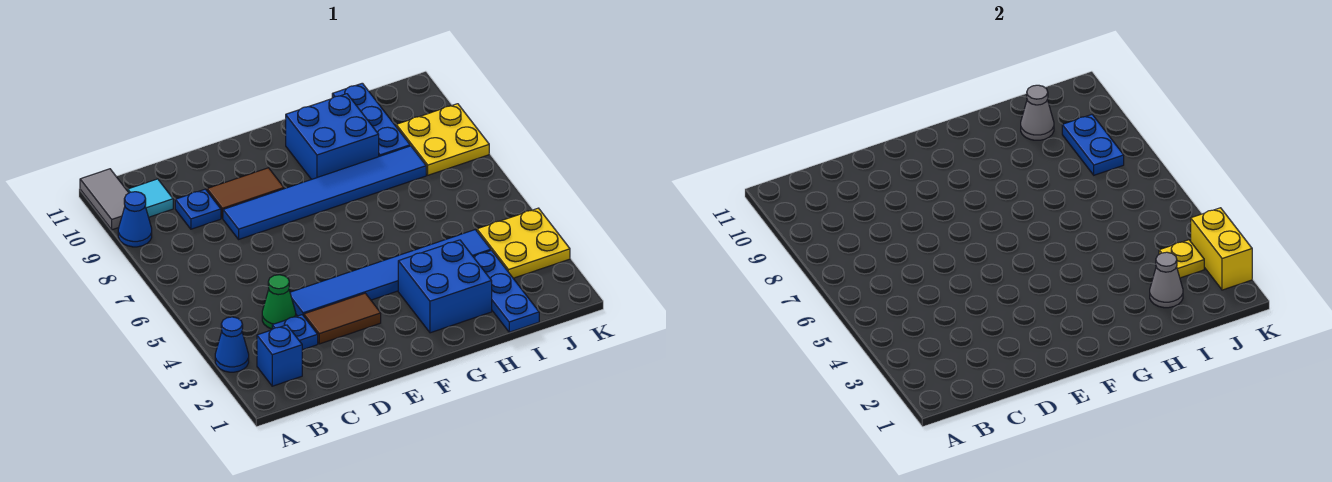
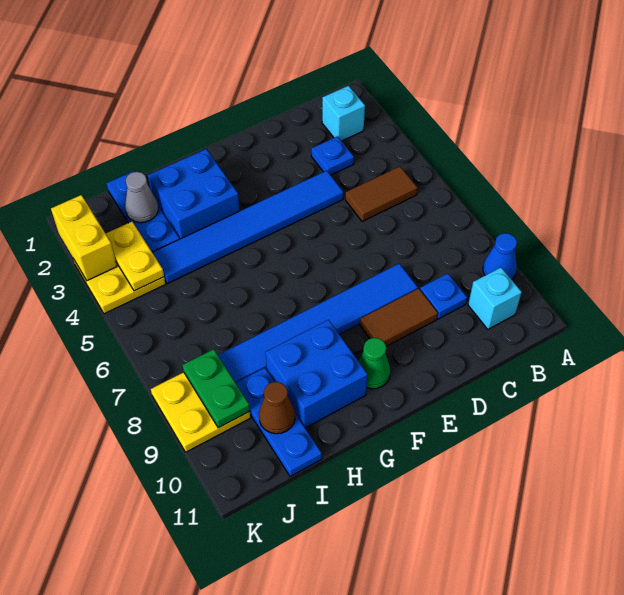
blue 1x1 cone [215,317,249,372] -> none
grey 1x2 tile [80,169,129,230] -> none
blue 1x1 brick [257,325,302,386] -> cyan 1x1 brick [322,86,365,141]
cyan 1x1 tile [128,179,173,217] -> cyan 1x1 brick [468,268,522,329]
green 1x1 cone [262,275,296,329] -> green 1x1 cone moved to [358,338,390,389]
brown 1x2 tile [304,293,381,344] -> brown 1x2 tile moved to [345,166,417,222]
grey 1x1 cone [1021,85,1054,140] -> brown 1x1 cone [259,382,295,434]
yellow 1x1 plate [1159,240,1204,278] -> yellow 1x2 plate [106,222,164,291]
blue 1x2 plate [1062,115,1124,175] -> green 1x2 plate [183,349,250,428]

